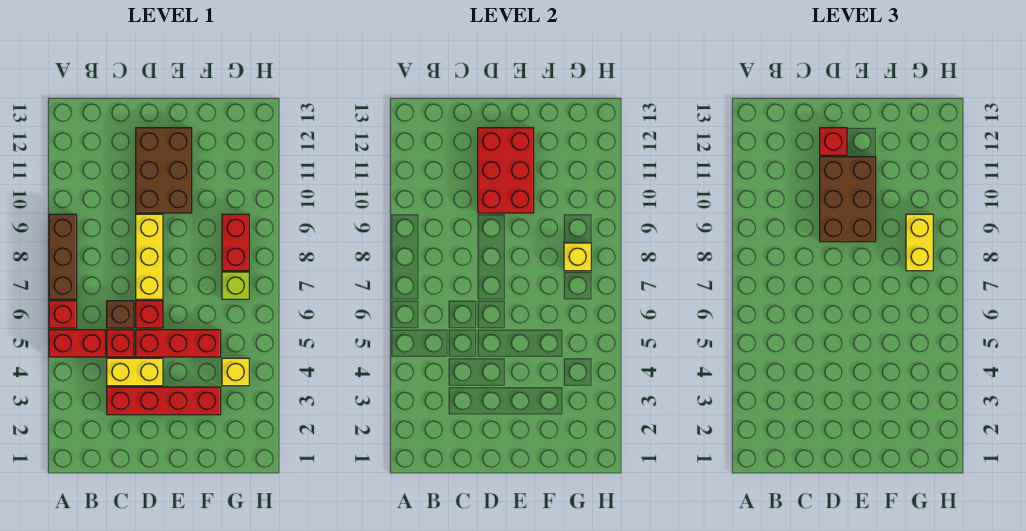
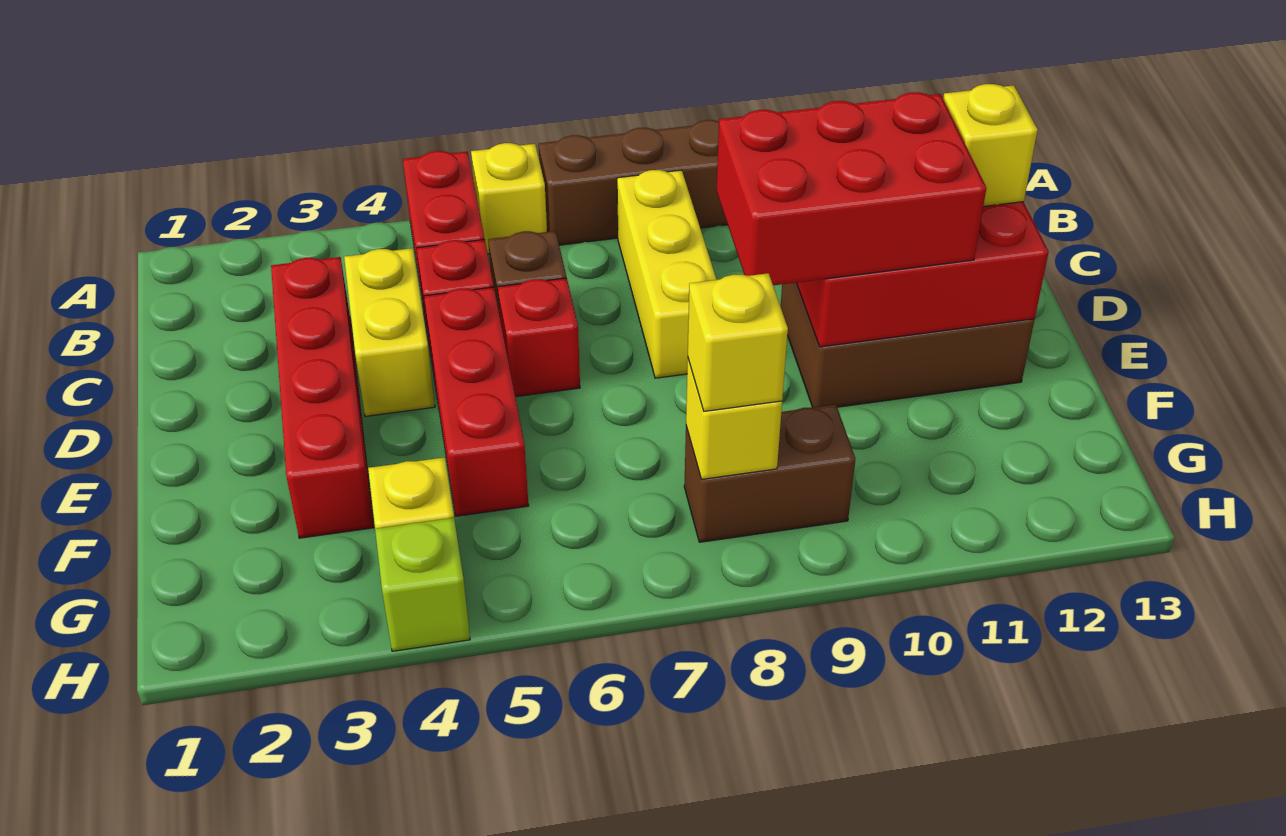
red 1x1 brick [49,301,77,328] -> yellow 1x1 brick [471,143,547,254]
yellow 1x3 brick [136,214,163,299] -> yellow 1x3 brick turned to [617,170,717,378]
brown 2x3 brick [820,157,876,242] -> red 2x3 brick [716,92,986,285]
red 1x1 brick [820,128,847,155] -> yellow 1x1 brick [943,84,1038,206]
lime 1x1 brick [222,272,249,299] -> lime 1x1 brick moved to [375,518,470,651]
red 1x2 brick [222,214,249,271] -> brown 1x2 brick [684,405,855,542]
yellow 1x2 brick [906,214,933,271] -> yellow 1x1 brick [688,273,788,411]

